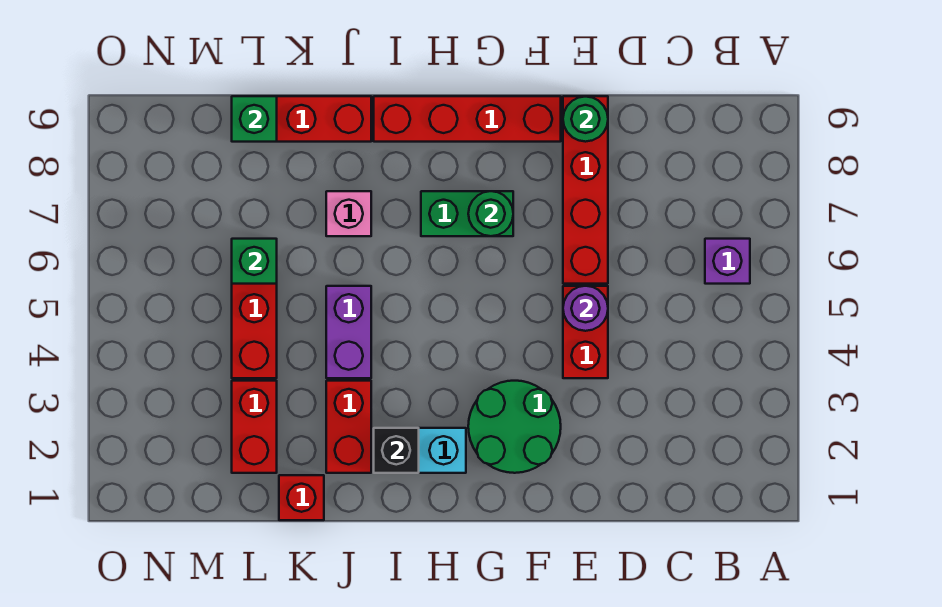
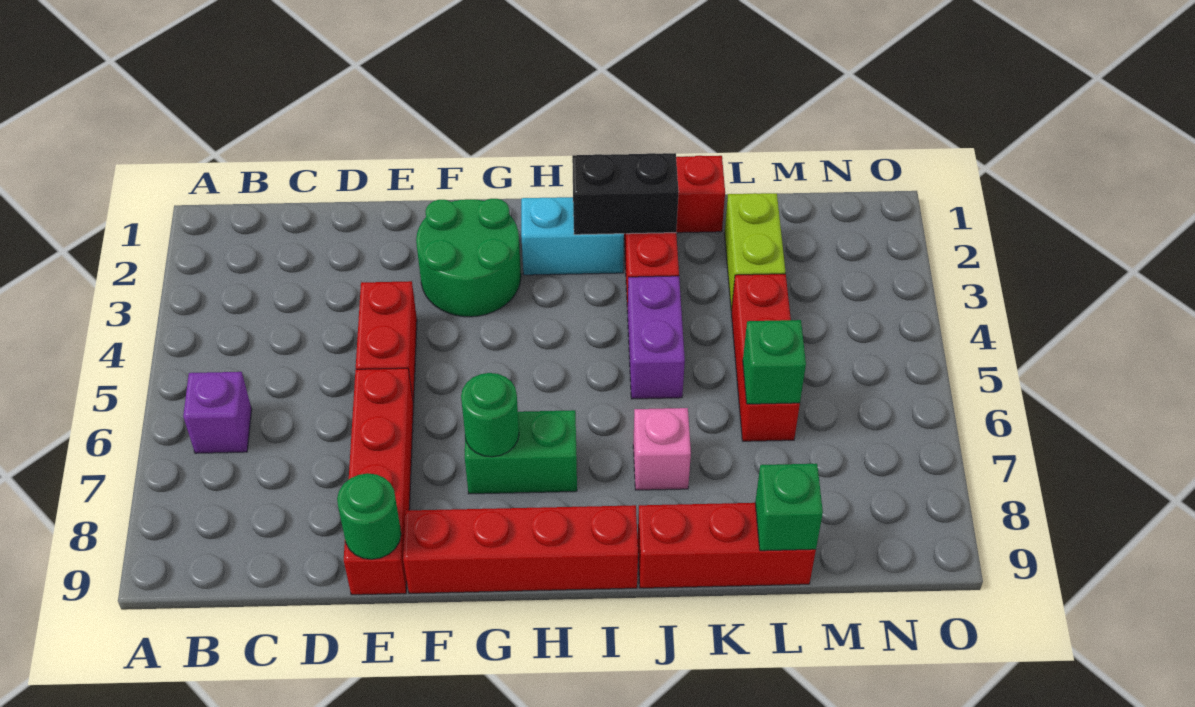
purple 1x1 round brick [563,286,608,331] -> none
black 1x1 brick [374,428,419,473] -> black 1x2 brick [572,153,679,235]
red 1x2 brick [232,381,277,473] -> lime 1x2 brick [725,193,785,311]

